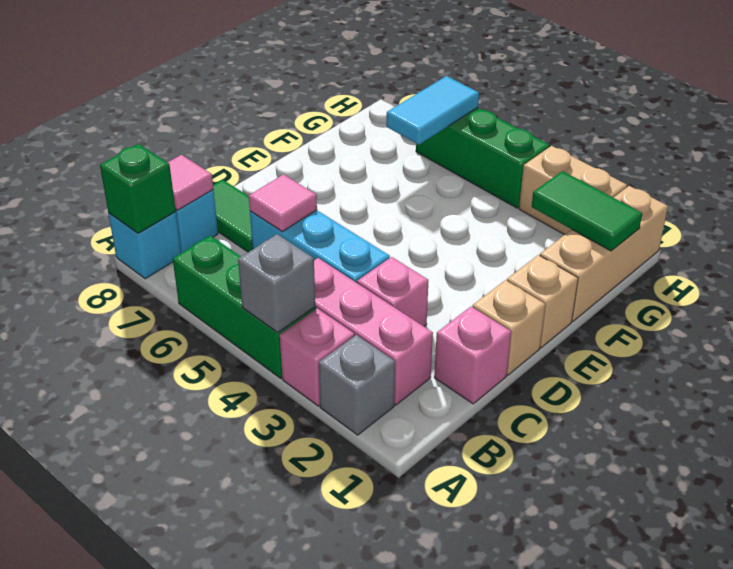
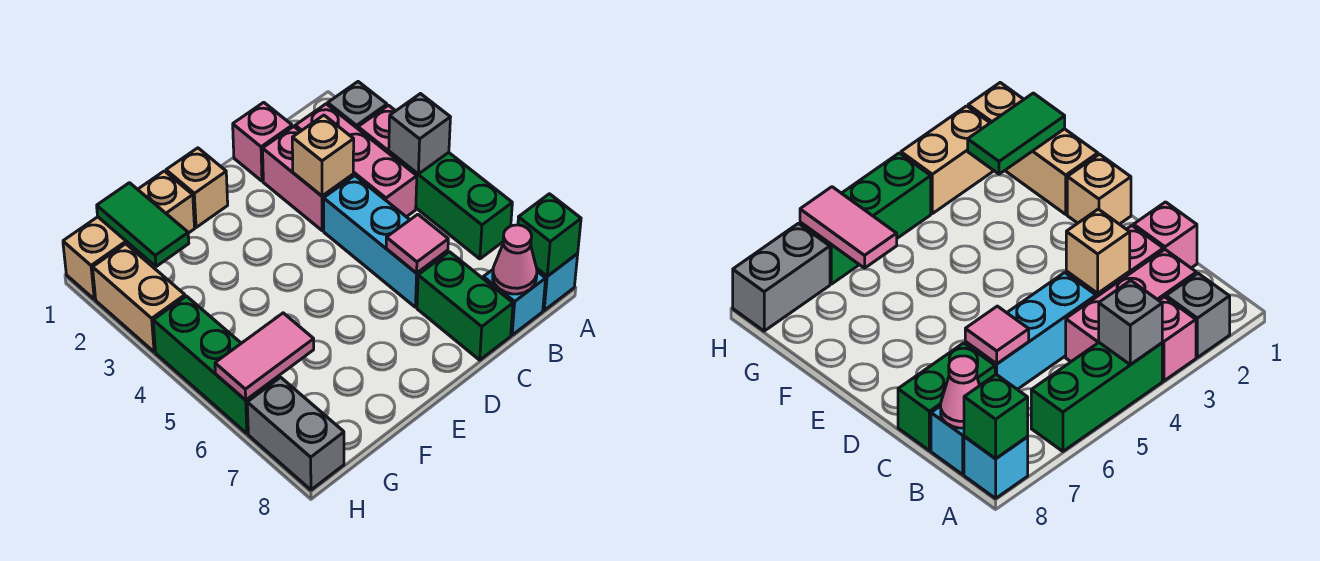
pink 1x1 tile [168,155,213,210] -> pink 1x1 cone [493,225,537,294]
pink 1x1 brick [357,257,429,327] -> pink 1x2 brick [263,126,353,231]
green 1x2 tile [213,180,253,252] -> green 1x2 brick [417,252,513,360]
tan 1x1 brick [473,280,545,375] -> tan 1x1 brick moved to [292,115,354,196]
cyan 1x2 tile [386,76,479,145] -> pink 1x2 tile [215,313,314,400]
none -> grey 1x2 brick [247,377,344,490]

